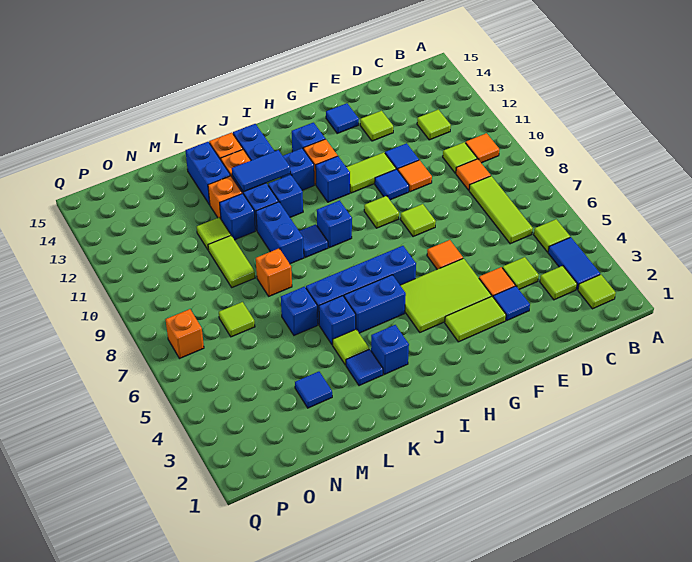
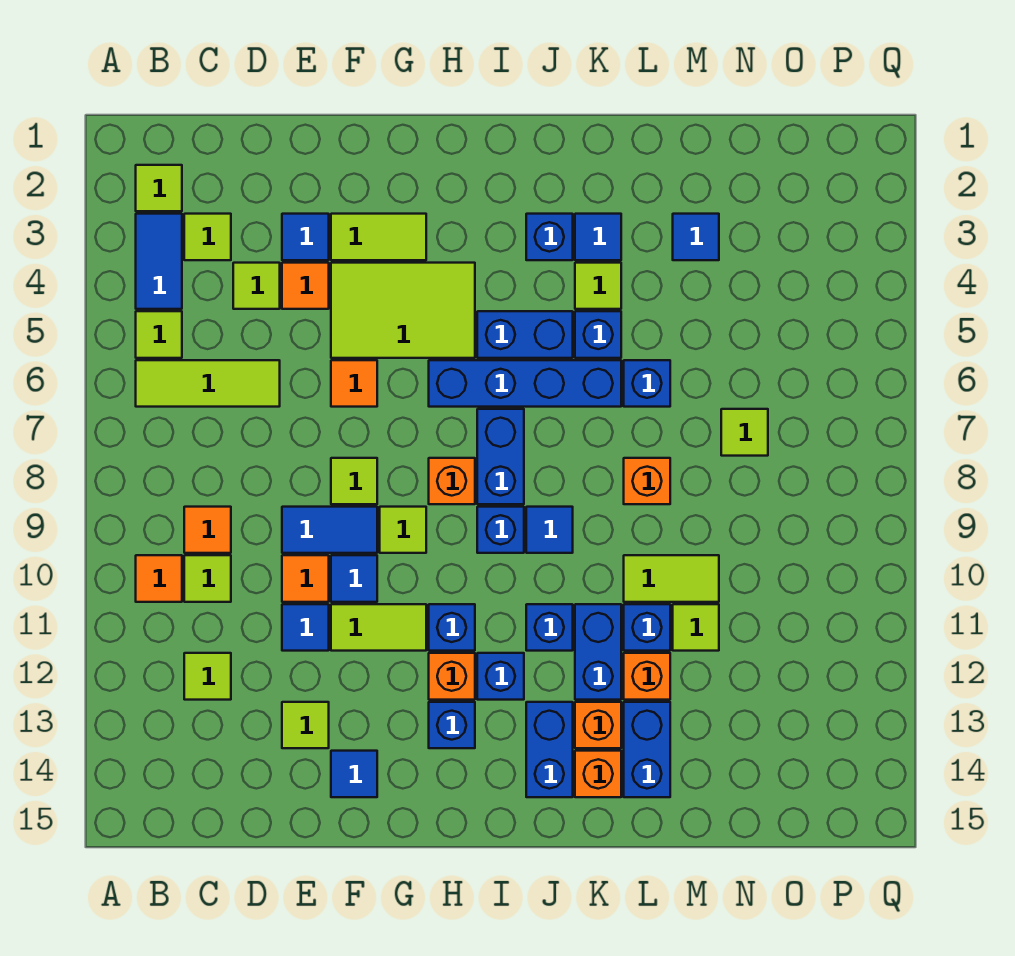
lime 1x3 tile [469,176,533,244] -> lime 1x3 tile turned to [136,360,280,407]
blue 1x2 tile [232,150,290,192] -> blue 1x2 tile moved to [282,507,377,553]
blue 1x2 brick [256,202,304,264] -> blue 1x2 brick moved to [477,409,524,504]
lime 1x2 tile [208,236,255,287] -> lime 1x2 tile turned to [624,555,719,602]
orange 1x1 brick [166,309,204,359] -> orange 1x1 brick moved to [429,458,475,504]

